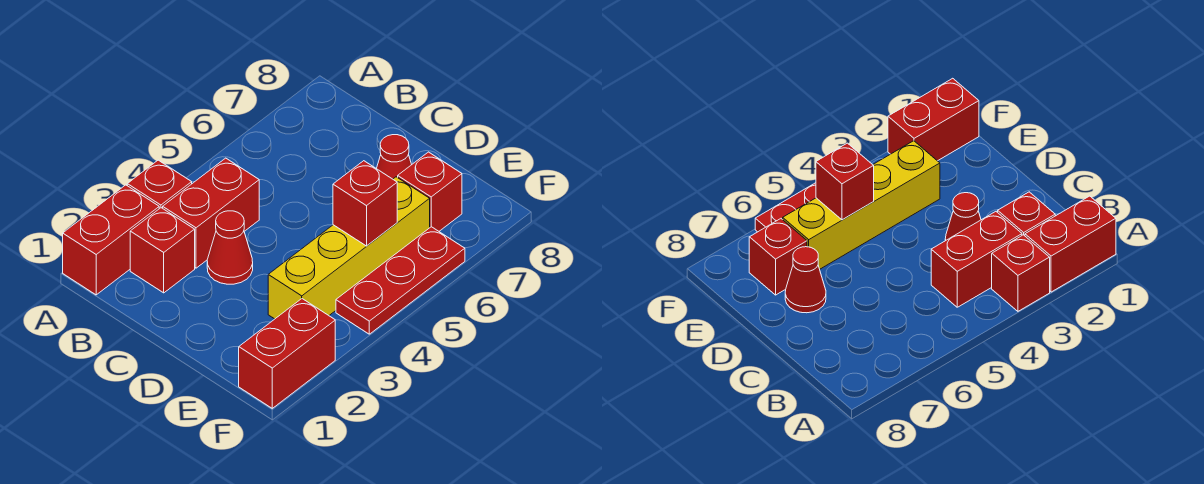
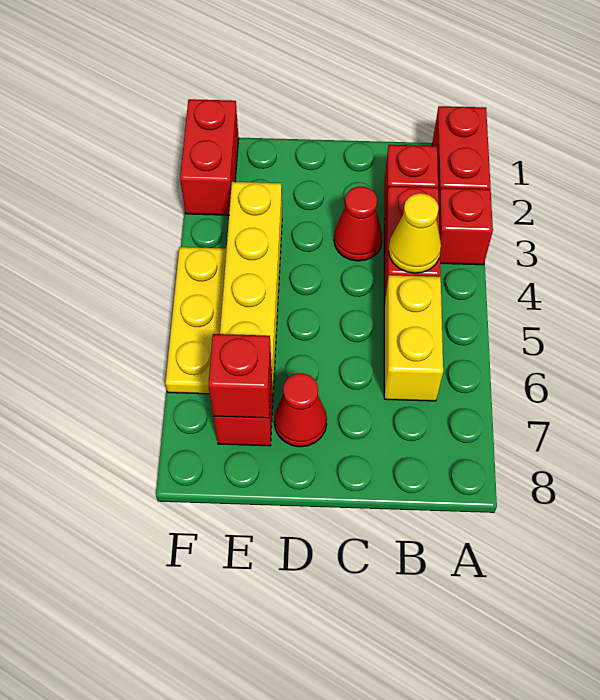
none -> yellow 1x1 cone [389,193,441,273]
none -> yellow 1x2 brick [384,275,443,401]
red 1x1 brick [333,161,397,246] -> red 1x1 brick moved to [208,334,272,418]
red 1x3 plate [336,227,465,334] -> yellow 1x3 plate [165,247,227,394]

